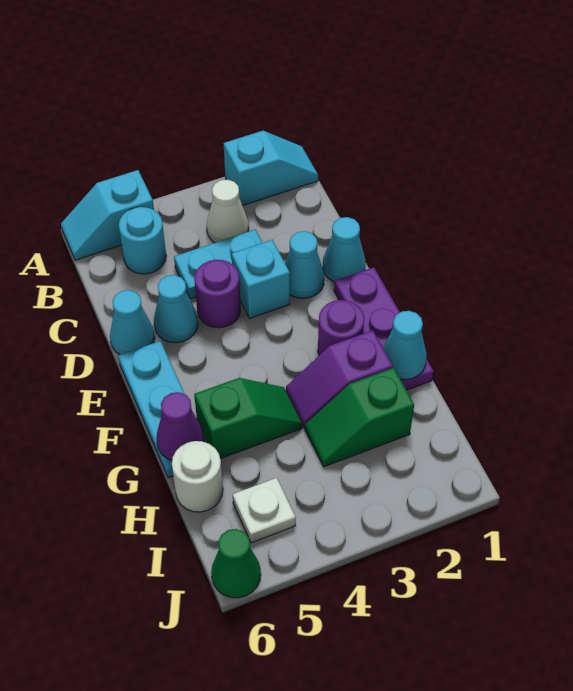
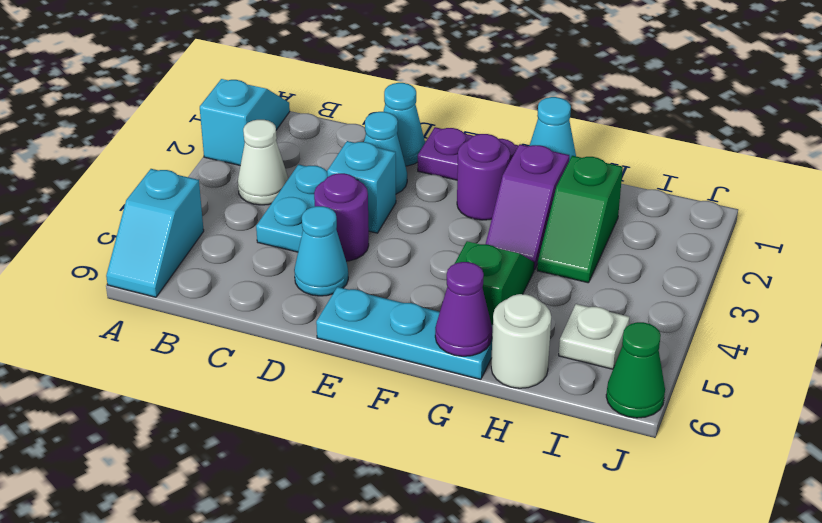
cyan 1x1 round brick [119,207,166,274] -> none
cyan 1x1 cone [110,290,155,355] -> none

